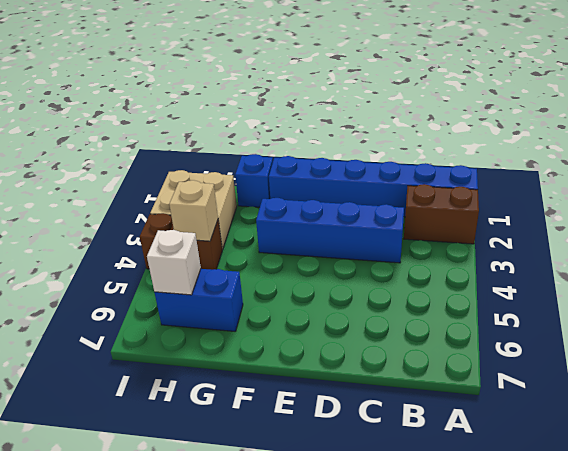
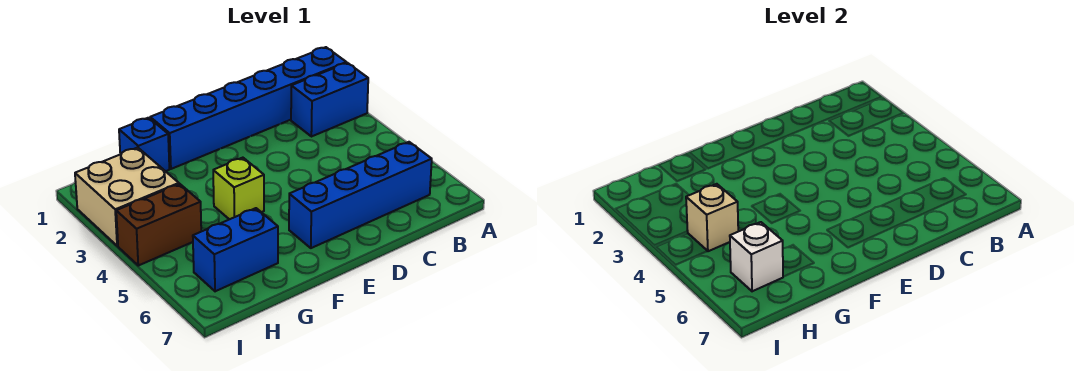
brown 1x2 brick [404,184,479,244] -> blue 1x2 brick [291,63,368,137]
blue 1x4 brick [256,198,404,263] -> blue 1x4 brick moved to [289,142,432,248]
none -> lime 1x1 brick [213,158,264,219]

